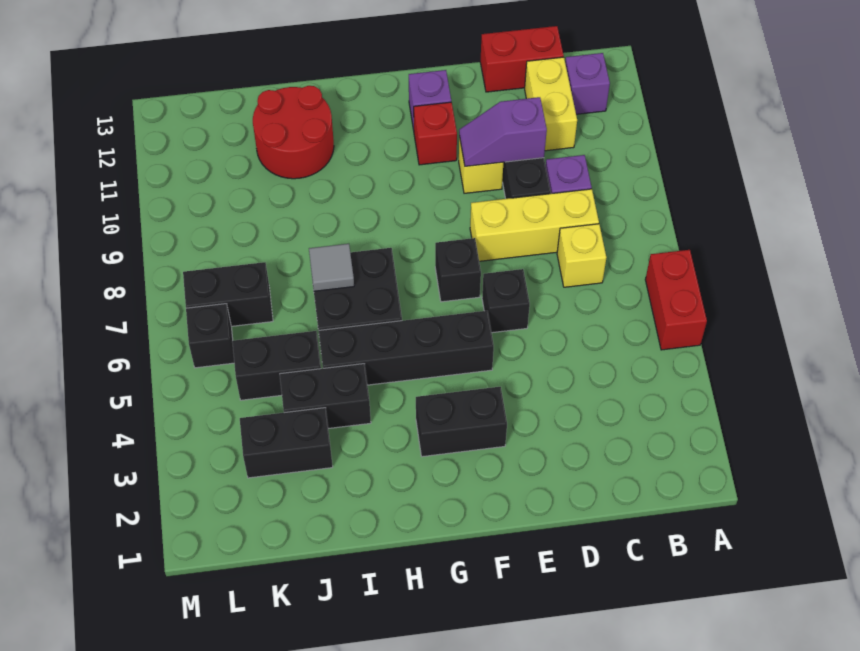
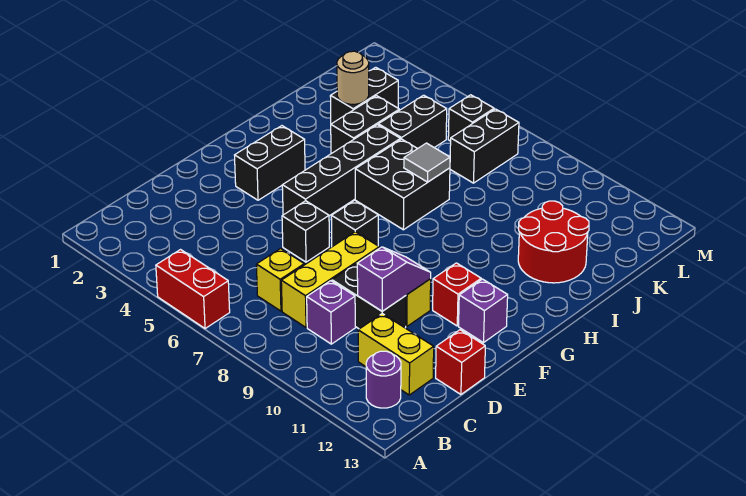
purple 1x1 brick [565,53,610,114] -> purple 1x1 round brick [366,351,401,408]
red 1x2 brick [480,26,564,92] -> red 1x1 brick [436,330,485,394]
none -> tan 1x1 round brick [337,51,369,104]

